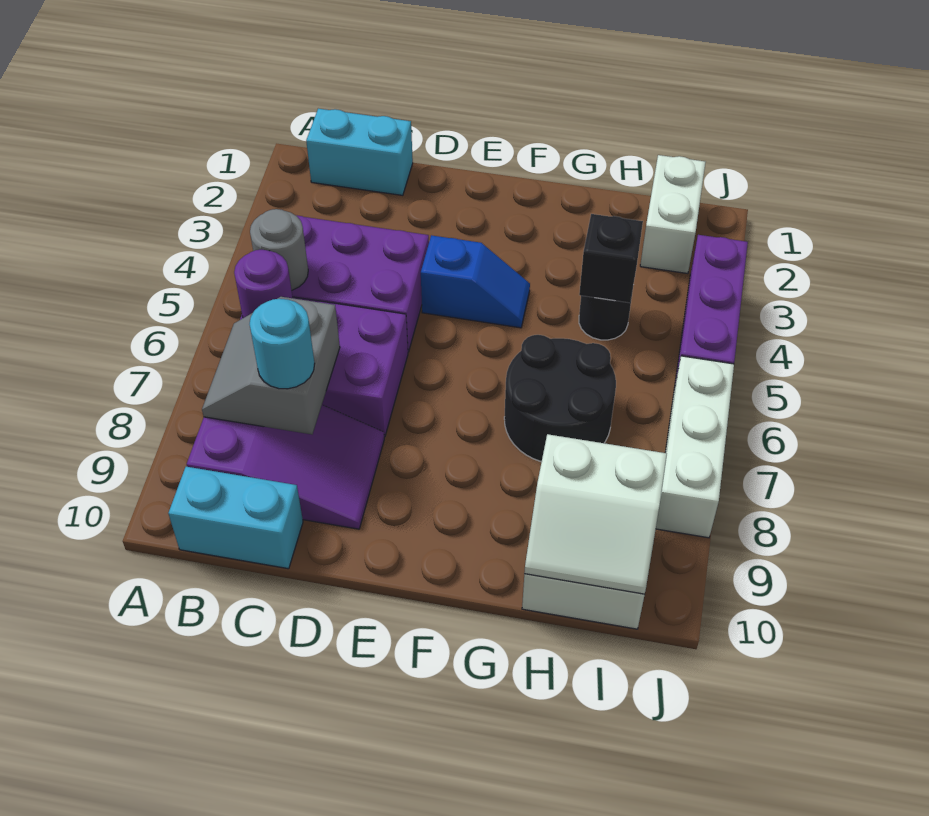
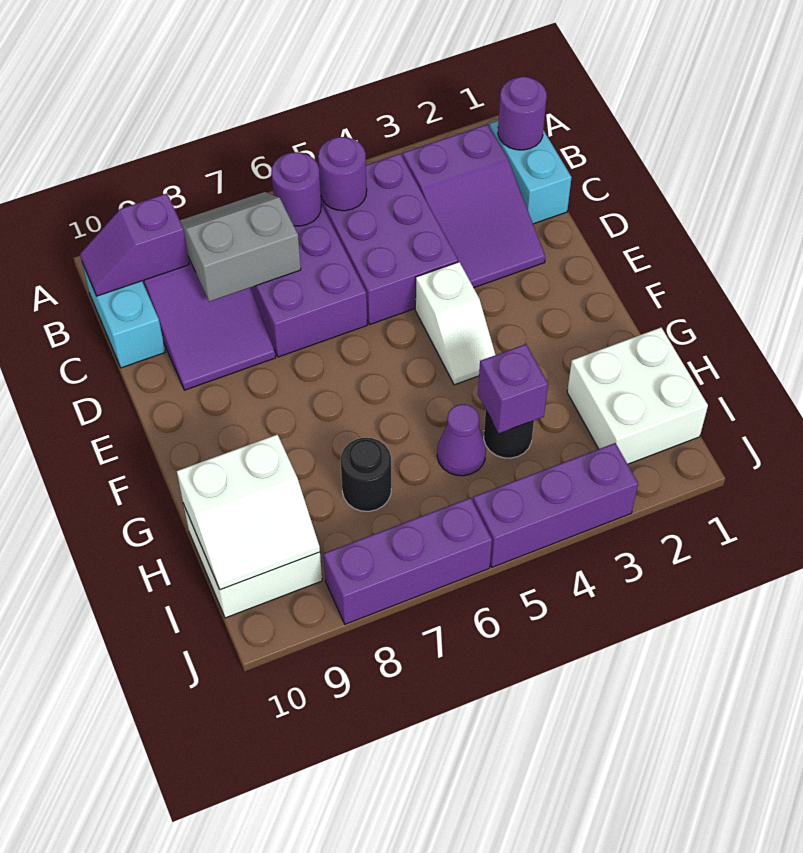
none -> purple 1x1 round brick [498,77,547,150]
none -> purple 2x3 slope [403,124,545,288]
grey 1x1 round brick [250,209,308,290] -> purple 1x1 round brick [318,137,367,211]
none -> purple 1x2 slope [80,193,189,296]
cyan 1x1 round brick [250,299,315,389] -> none
blue 1x2 slope [421,235,530,328] -> white 1x2 slope [415,262,495,385]
black 2x2 round brick [504,335,616,462] -> black 1x1 round brick [341,438,391,511]
black 1x1 brick [579,214,643,303] -> purple 1x1 brick [478,344,548,433]
none -> purple 1x1 cone [437,404,486,476]
white 2x2 slope [524,434,667,594] -> white 2x2 slope turned to [177,434,320,590]
white 1x2 brick [640,155,705,274] -> white 2x2 brick [567,328,708,464]
white 1x3 brick [656,356,734,538] -> purple 1x3 brick [323,498,492,624]

